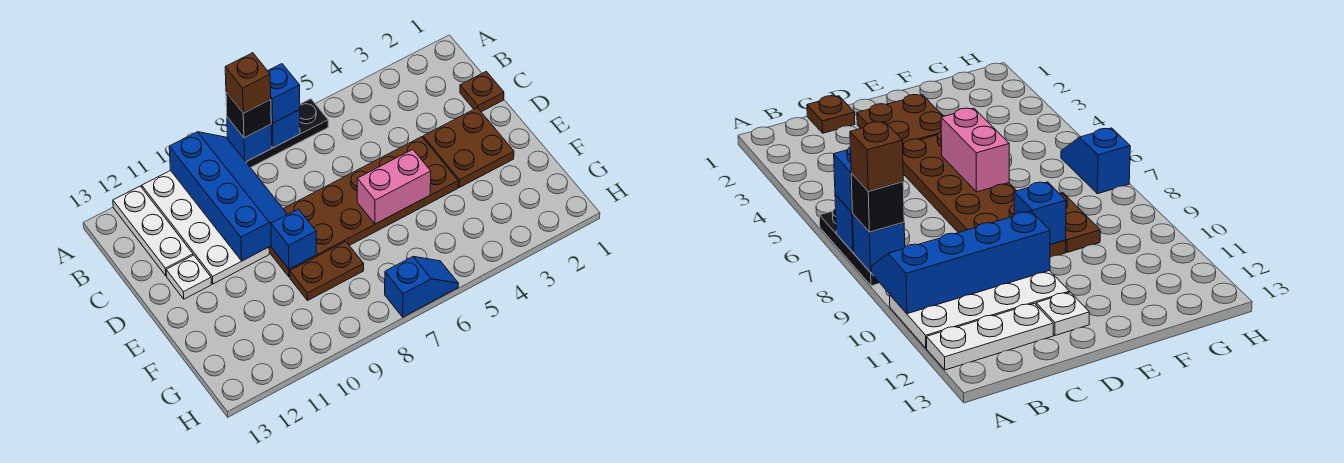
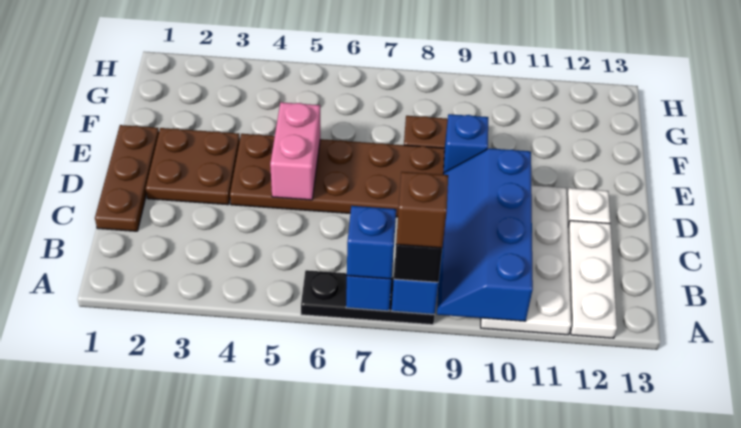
brown 1x1 plate [460,71,504,112] -> brown 1x3 plate [95,125,159,231]
pink 1x2 brick [357,150,431,224] -> pink 1x2 brick turned to [270,102,320,200]
blue 1x2 slope [385,256,459,317] -> none

